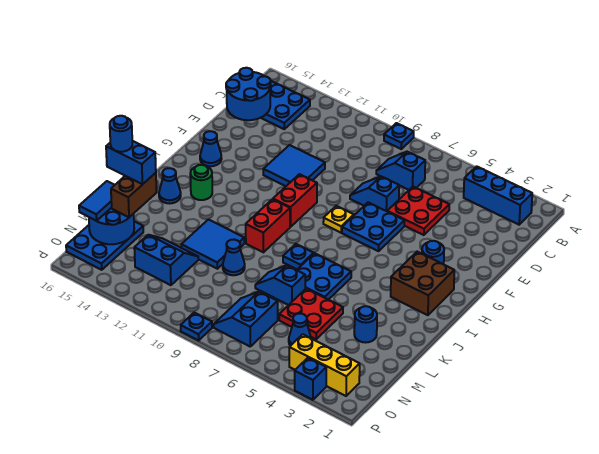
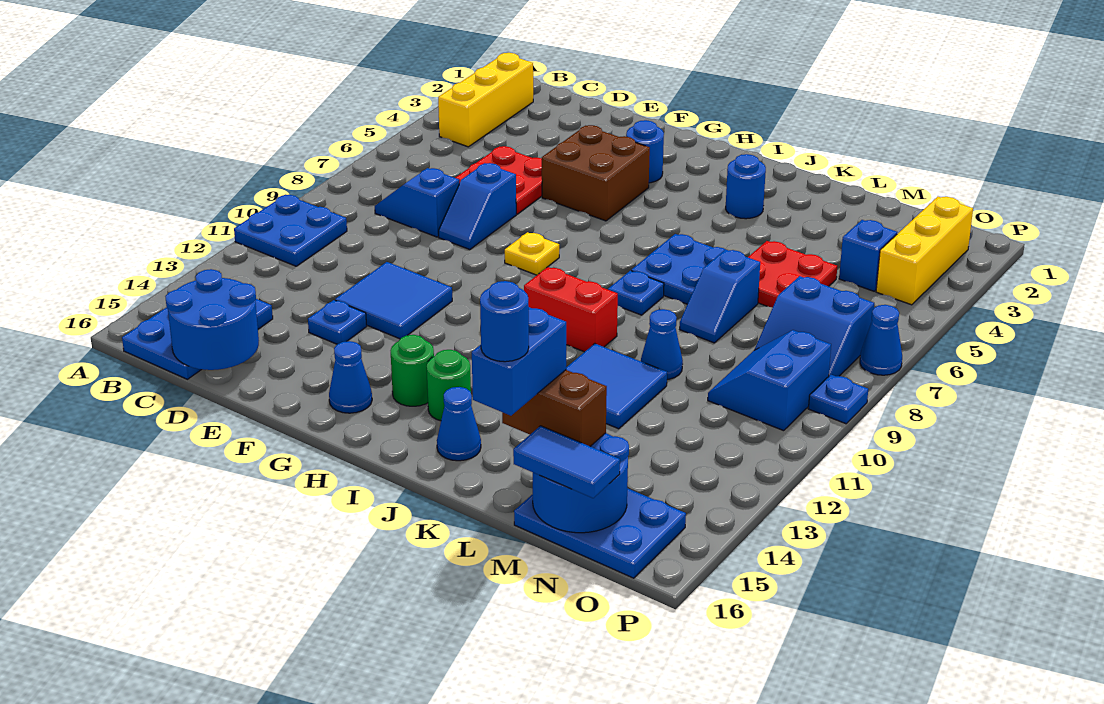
blue 1x1 plate [384,123,414,149] -> blue 1x1 plate moved to [308,300,367,344]
blue 1x3 brick [464,166,532,225] -> yellow 1x3 brick [438,53,533,147]
blue 1x2 slope [376,152,425,190] -> blue 1x2 slope turned to [375,168,459,237]
blue 2x2 plate [342,202,405,251] -> blue 2x2 plate moved to [234,195,347,266]
red 1x2 brick [273,174,317,227] -> none
brown 2x2 brick [391,252,454,315] -> brown 2x2 brick moved to [542,125,650,221]
none -> green 1x1 round brick [391,335,434,406]
blue 1x1 round brick [354,306,377,343] -> blue 1x1 round brick moved to [726,154,766,219]
blue 2x2 slope [134,235,198,285] -> blue 2x2 slope moved to [708,330,831,431]
blue 1x1 cone [289,314,311,346] -> blue 1x1 cone moved to [860,305,902,375]
blue 1x1 brick [295,358,326,400] -> blue 1x1 brick moved to [839,220,897,291]

